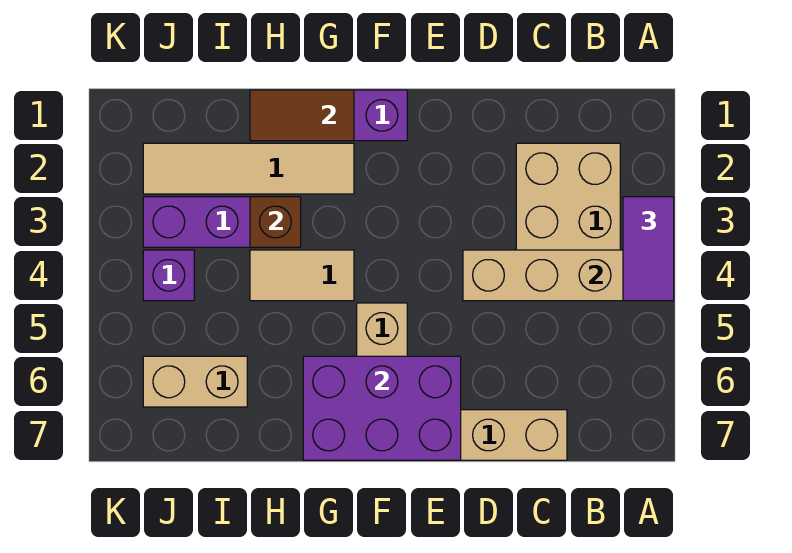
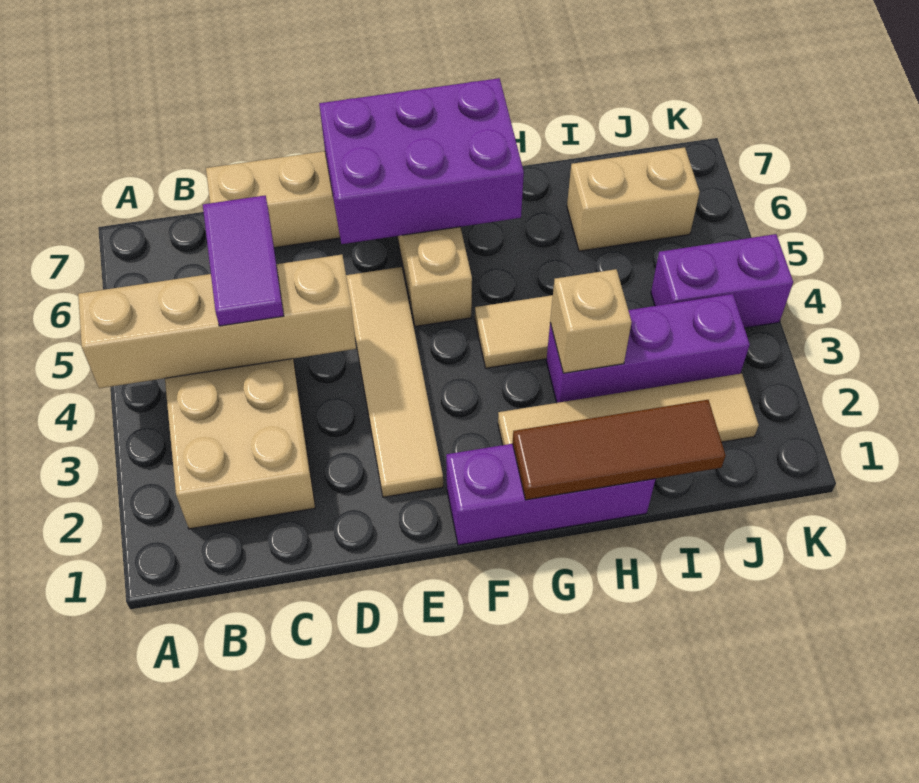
purple 1x2 tile [623,197,674,301] -> purple 1x2 tile moved to [203,196,284,326]
none -> tan 1x4 tile [346,267,443,497]
brown 1x2 tile [250,90,354,141] -> brown 1x3 tile [513,400,726,500]
brown 1x1 brick [250,197,301,247] -> tan 1x1 brick [550,269,632,373]
purple 1x1 brick [143,250,194,301] -> purple 1x2 brick [651,234,793,328]

